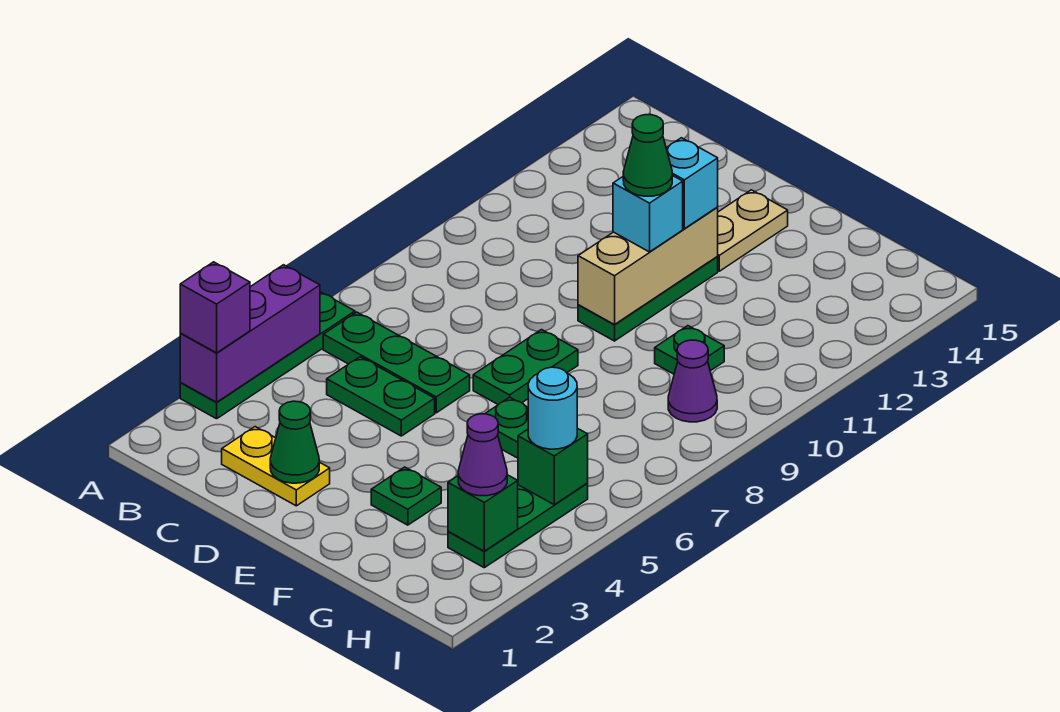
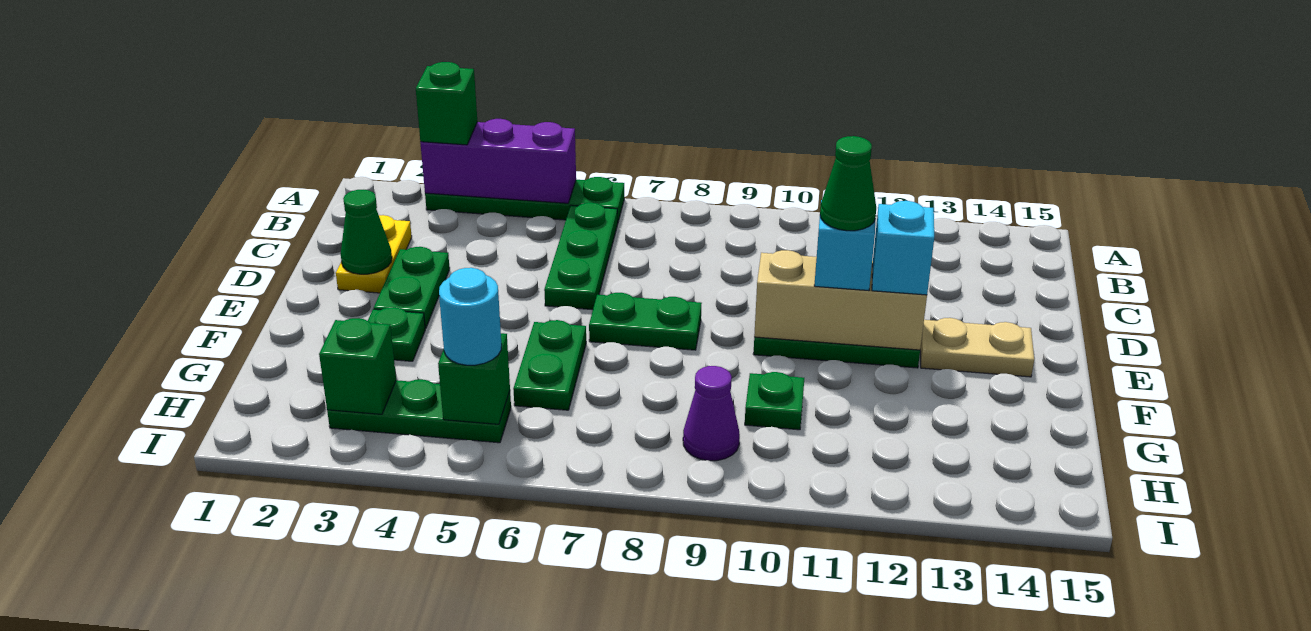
purple 1x1 brick [180,262,250,353] -> green 1x1 brick [416,62,477,145]
green 1x2 plate [327,357,435,436] -> green 1x2 plate moved to [374,247,450,329]
purple 1x1 cone [458,414,507,496] -> none

